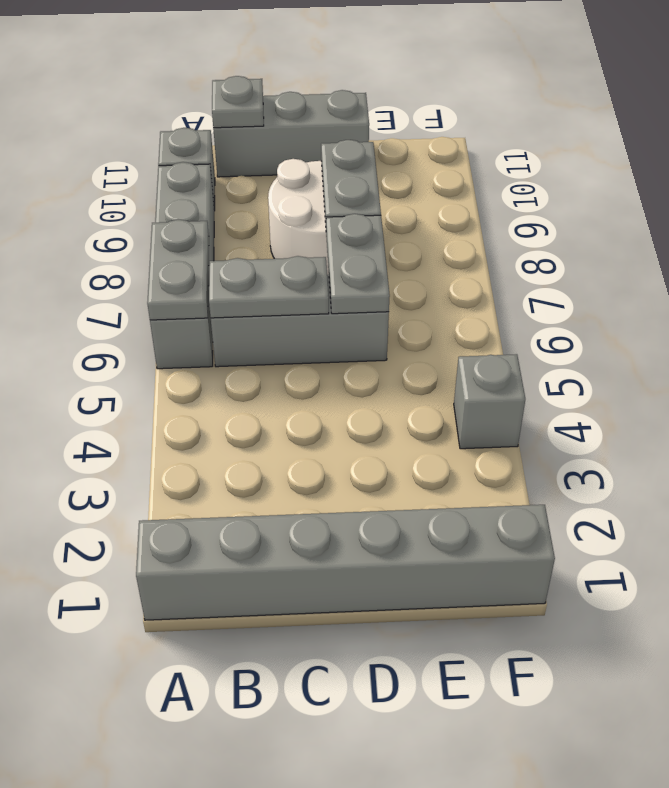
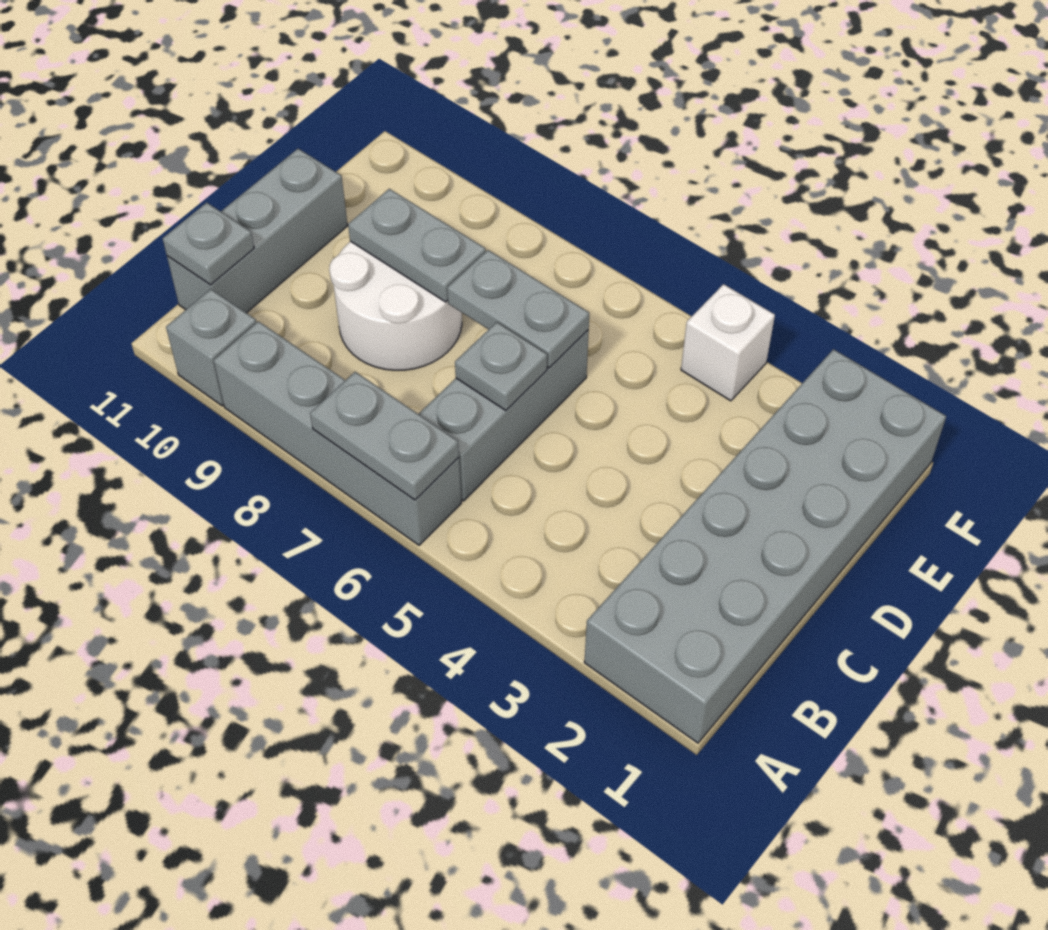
grey 1x6 brick [136,505,555,620] -> grey 2x6 brick [584,349,946,743]
grey 1x2 plate [209,256,329,318] -> grey 1x1 plate [455,322,547,411]
grey 1x1 brick [454,354,525,449] -> white 1x1 brick [681,284,775,401]

